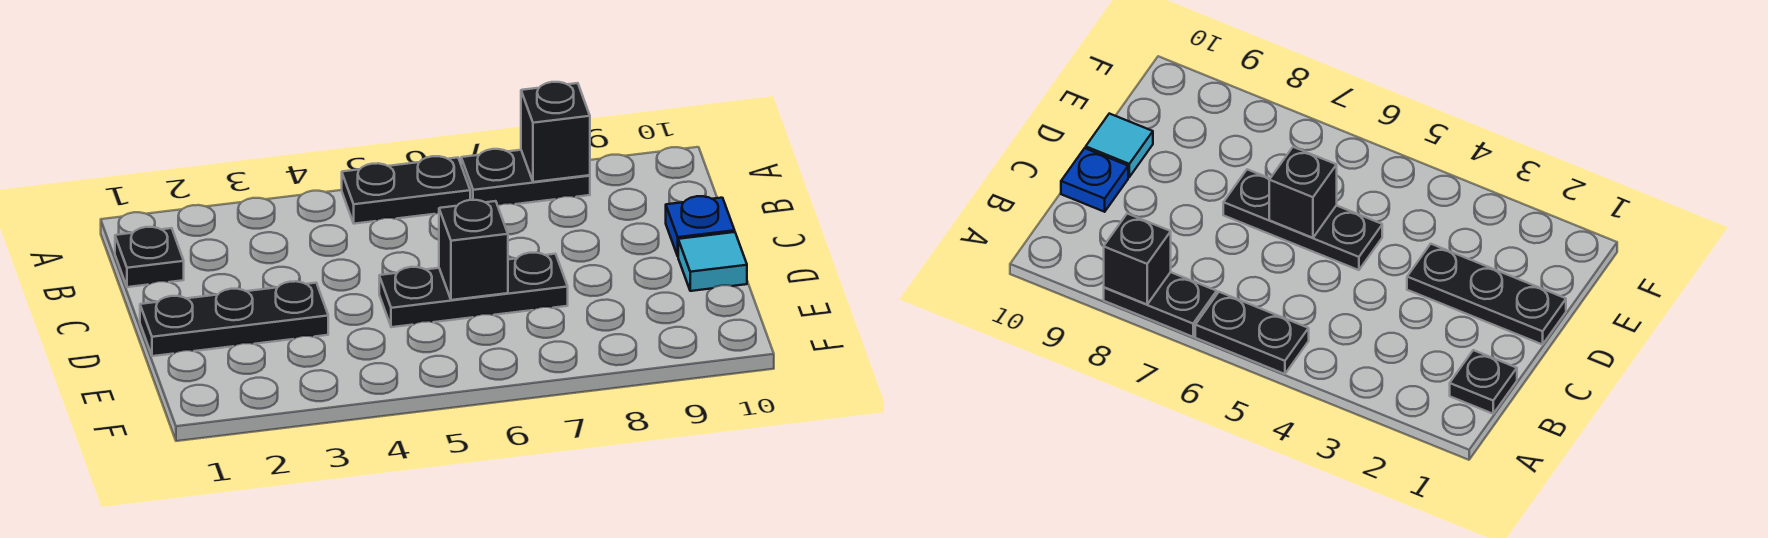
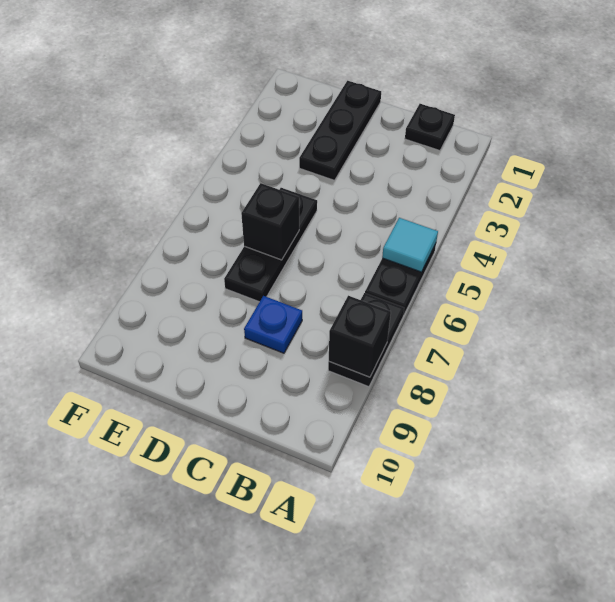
blue 1x1 plate [666,196,735,256] -> blue 1x1 plate moved to [244,296,302,353]
cyan 1x1 tile [678,232,747,291] -> cyan 1x1 tile moved to [382,218,438,272]

